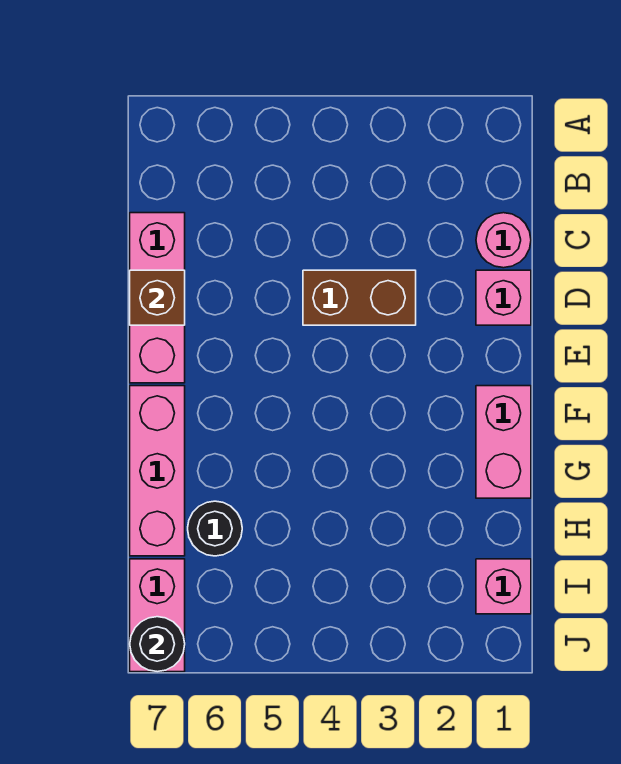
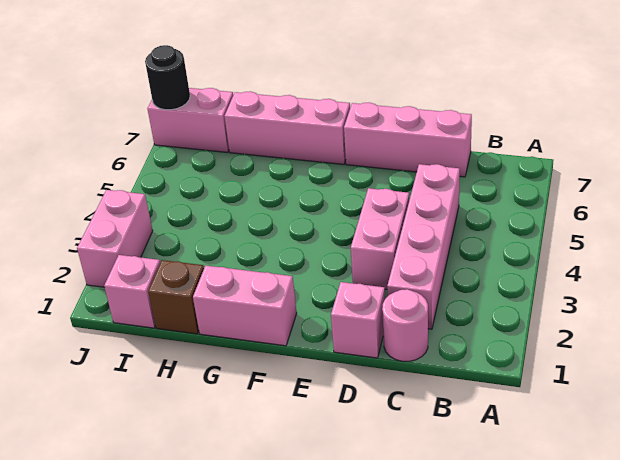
none -> pink 1x4 brick [387,164,460,329]
brown 1x2 brick [303,270,416,325] -> pink 1x2 brick [351,188,409,289]
brown 1x1 brick [130,270,185,325] -> brown 1x1 brick moved to [148,260,204,334]
black 1x1 round brick [188,501,242,556] -> none
none -> pink 1x2 brick [77,190,153,287]

